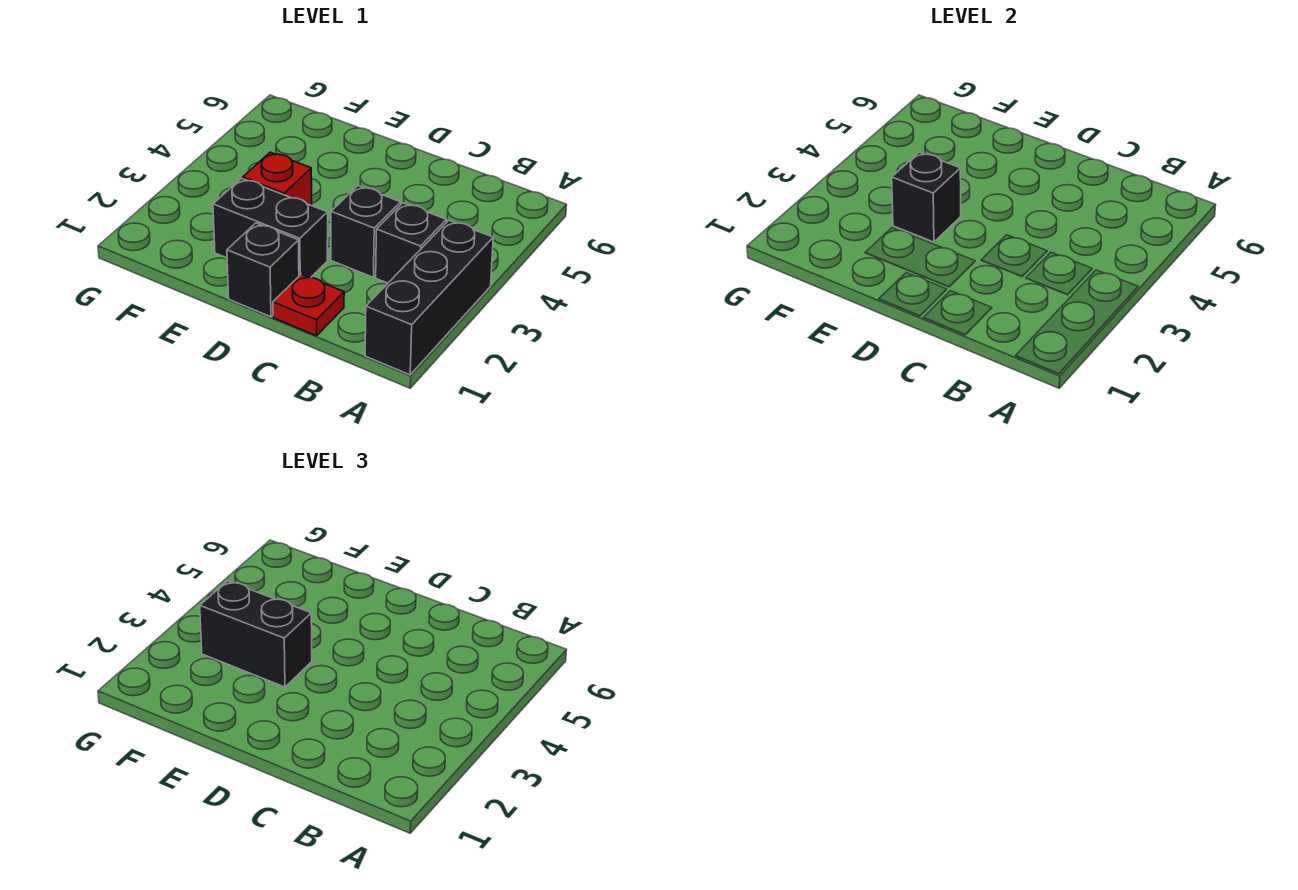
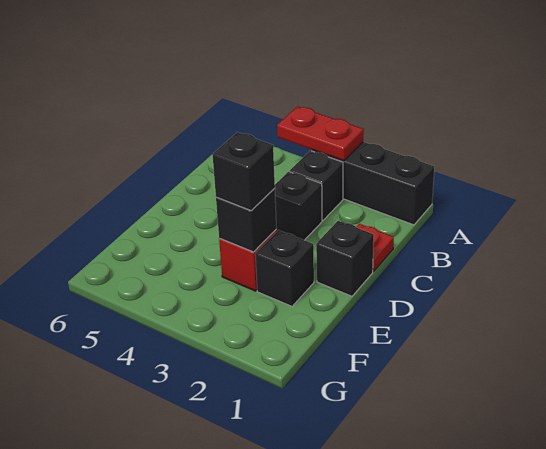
none -> red 1x2 plate [277,107,364,161]
black 1x2 brick [213,178,328,278] -> black 1x1 brick [255,230,314,306]
black 1x2 brick [200,581,312,687] -> black 1x1 brick [212,132,275,211]

